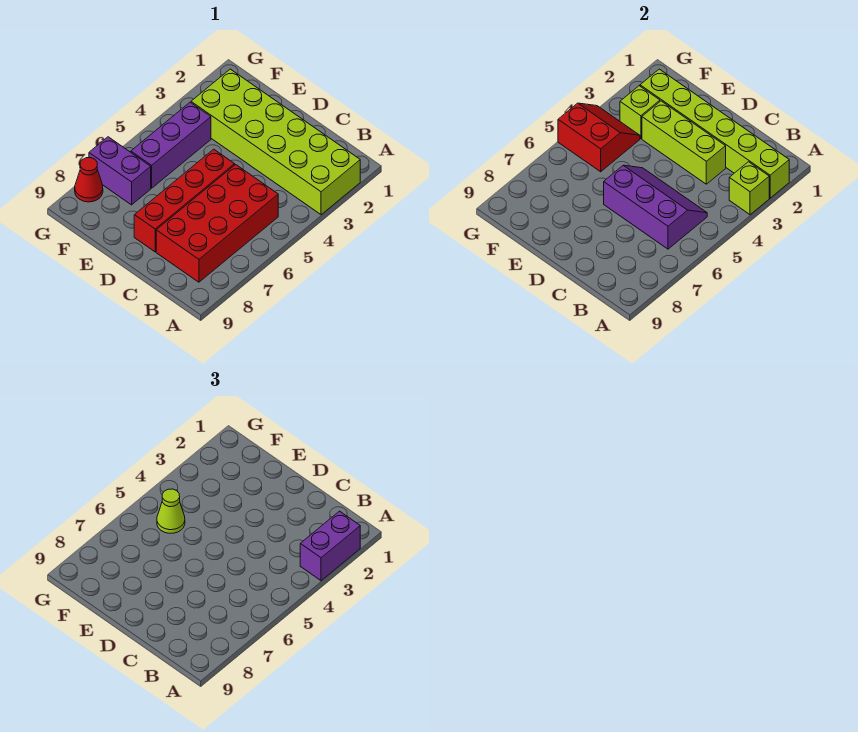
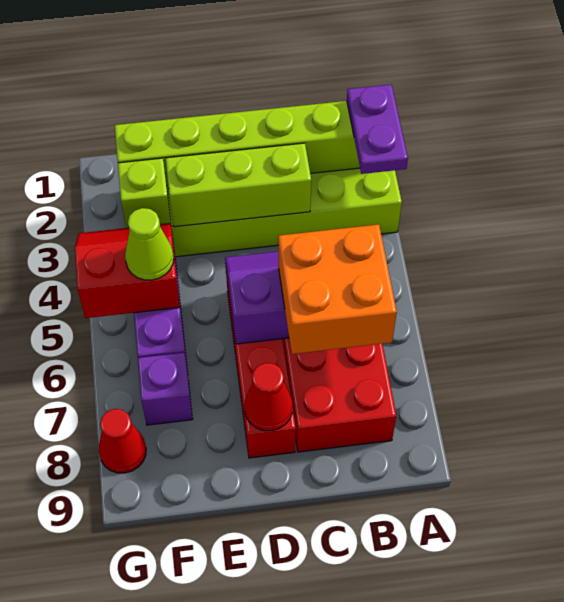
purple 1x2 brick [300,511,360,581] -> purple 1x2 plate [347,85,408,174]
lime 1x1 brick [729,162,769,215] -> none
none -> orange 2x2 brick [278,224,397,354]
none -> red 1x1 cone [244,363,293,431]
purple 1x2 brick [89,137,151,205] -> purple 1x1 brick [138,352,193,425]

